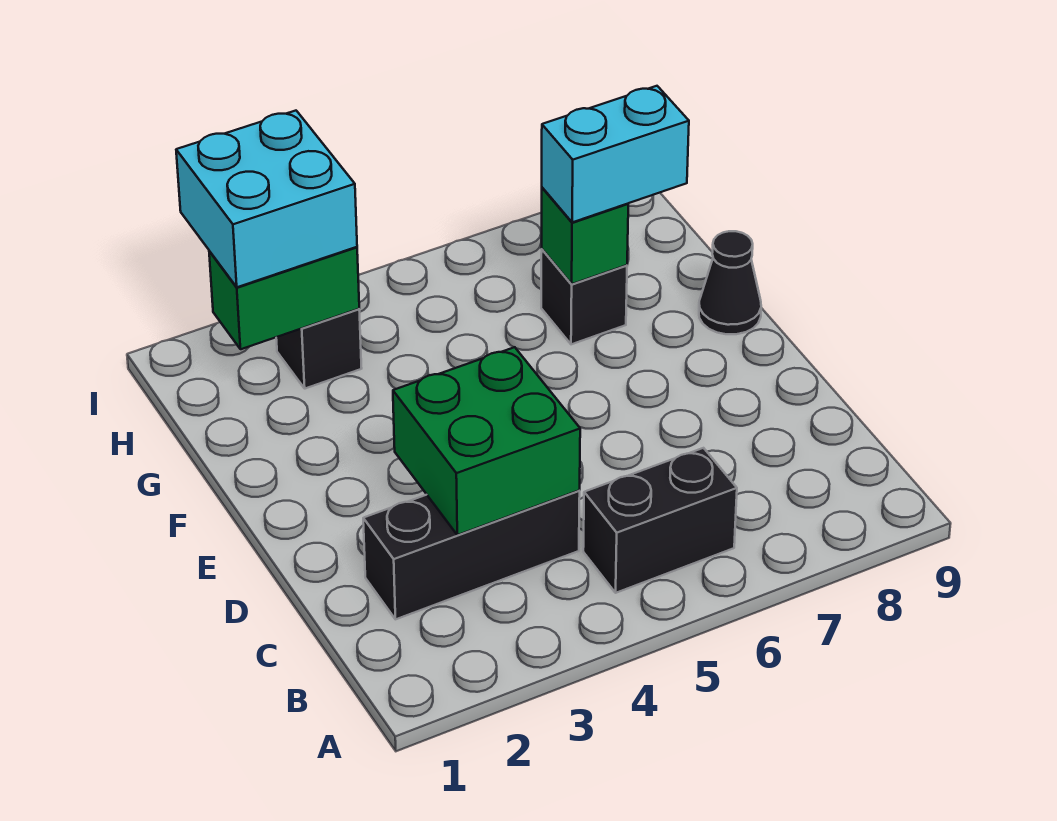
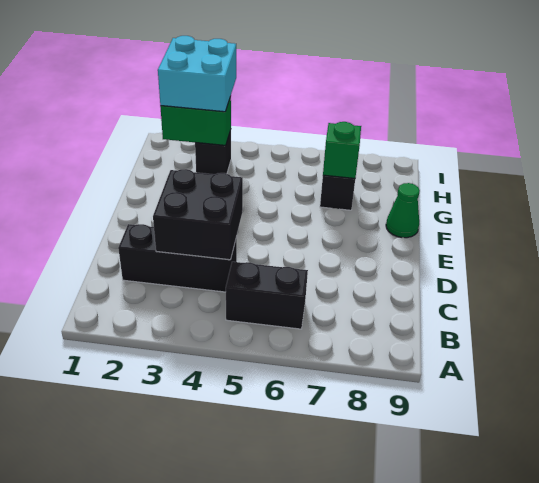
green 2x2 brick [393,347,580,535] -> black 2x2 brick [153,169,243,260]
black 1x1 cone [699,231,761,334] -> green 1x1 cone [386,183,420,238]
cyan 1x2 brick [542,86,689,222] -> none

